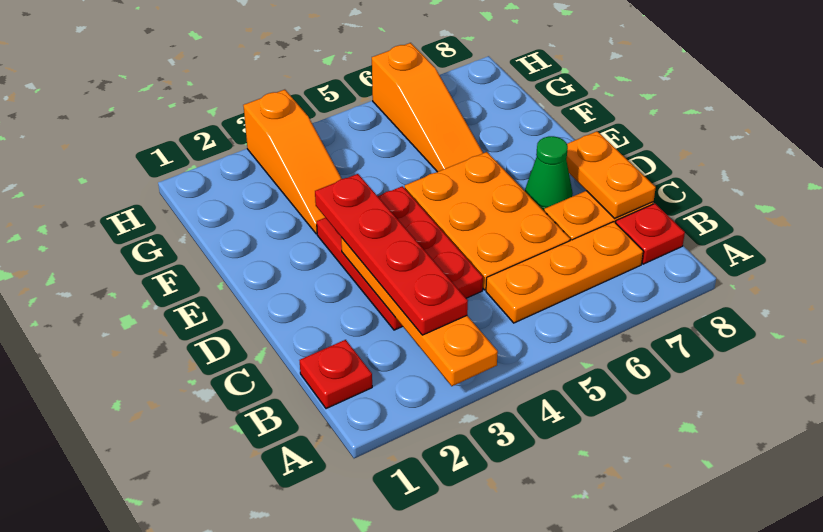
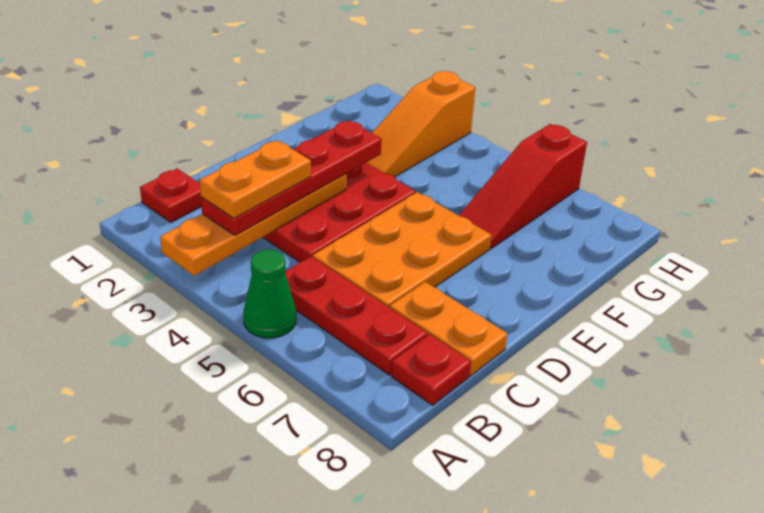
orange 1x3 plate [486,222,643,323] -> red 1x3 plate [285,256,427,375]
orange 1x2 plate [566,131,656,218] -> orange 1x2 plate moved to [200,140,311,218]
green 1x1 cone [525,136,573,211] -> green 1x1 cone moved to [243,250,296,338]
orange 1x3 slope [372,43,483,172] -> red 1x3 slope [459,124,587,249]

